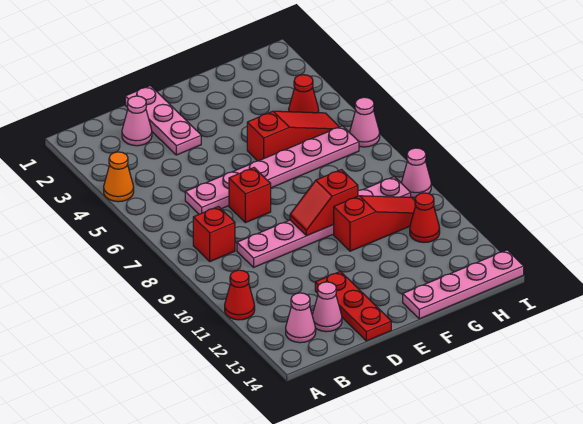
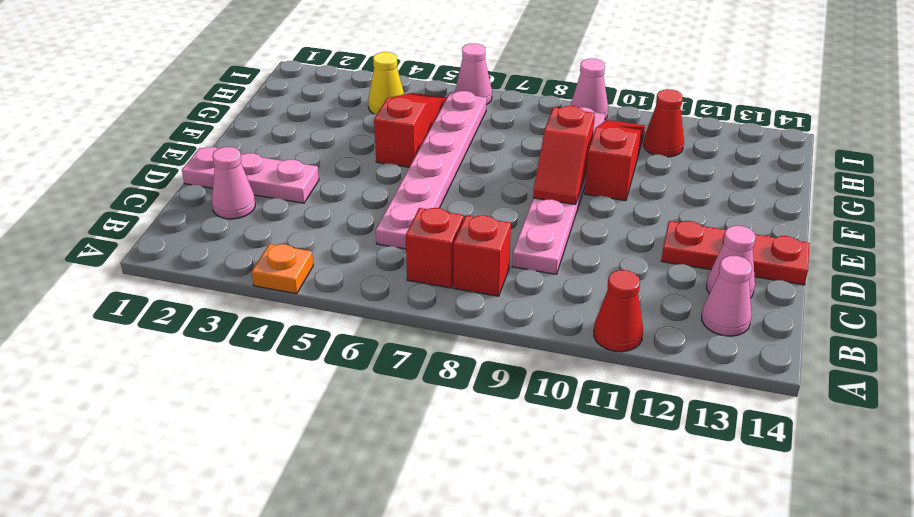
orange 1x1 cone [104,152,134,202] -> orange 1x1 plate [252,244,313,294]
red 1x1 brick [229,168,271,223] -> red 1x1 brick moved to [406,208,464,288]
pink 1x4 plate [403,250,524,319] -> none
red 1x1 cone [289,75,319,113] -> yellow 1x1 cone [368,52,404,114]

